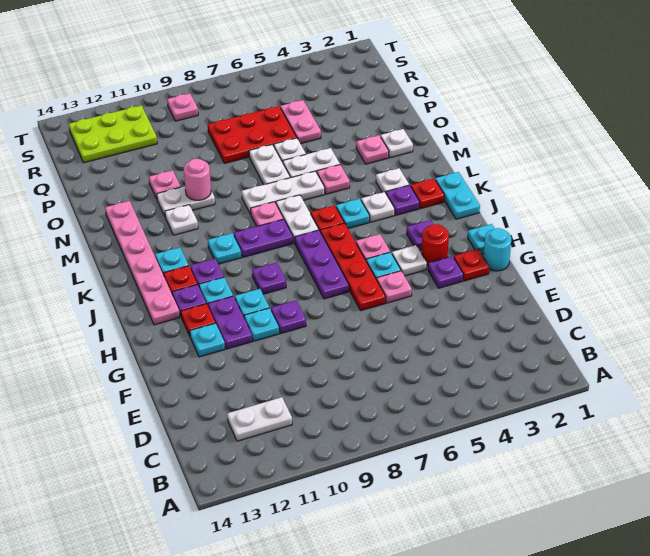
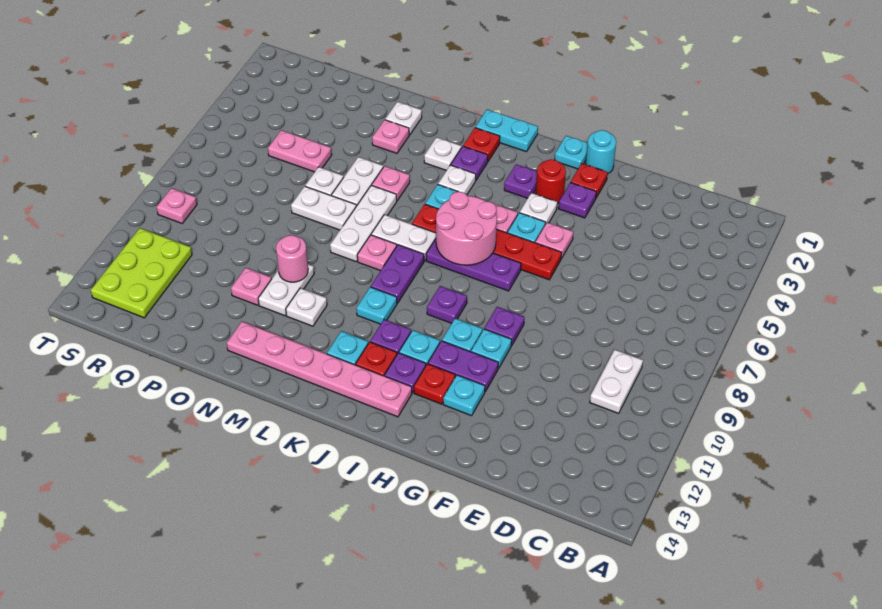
white 1x2 plate [227,397,292,441] -> white 1x2 plate moved to [590,350,643,413]
none -> pink 2x2 round brick [436,192,497,265]
red 2x3 plate [208,106,297,163] -> none

